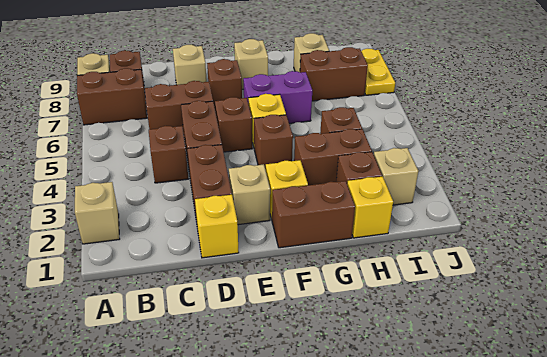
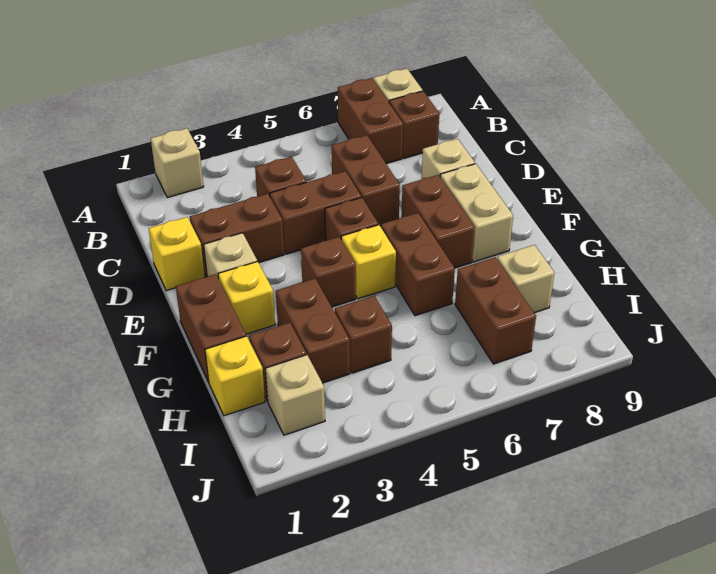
brown 1x1 brick [207,59,242,107] -> brown 1x2 brick [402,175,475,268]
purple 1x2 brick [243,71,312,123] -> brown 1x2 brick [381,213,455,316]
tan 1x1 brick [234,39,268,89] -> tan 1x2 brick [440,164,513,262]
yellow 1x2 plate [361,49,395,95] -> none

